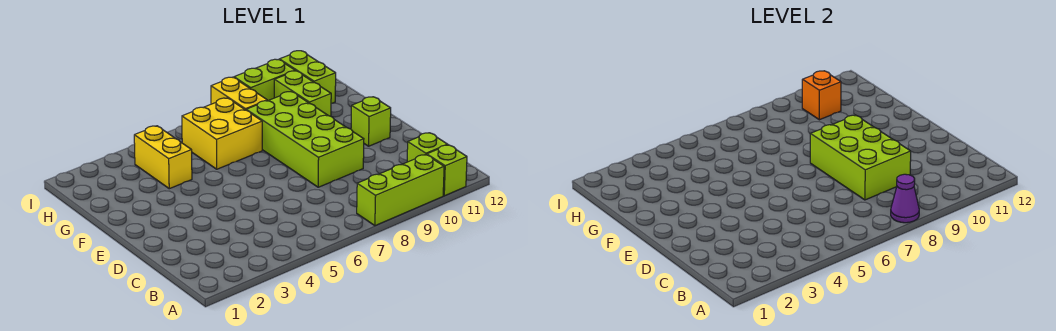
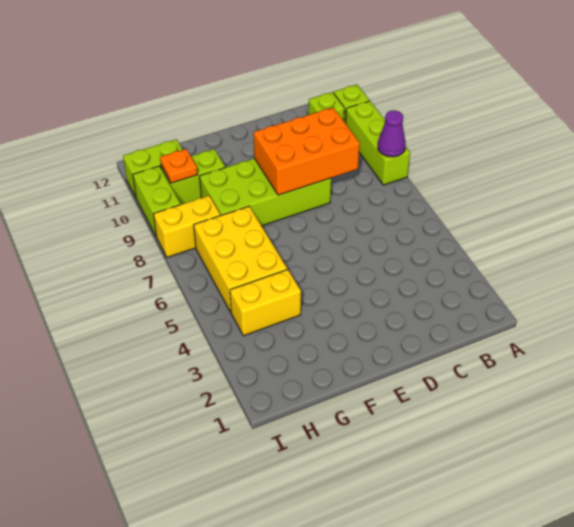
lime 2x3 brick [810,115,911,200] -> orange 2x3 brick [253,108,360,195]
lime 1x1 brick [351,97,391,146] -> none
yellow 2x2 brick [182,98,262,169] -> yellow 2x3 brick [194,206,287,312]
orange 1x1 brick [802,71,841,120] -> orange 1x1 plate [160,149,198,183]

